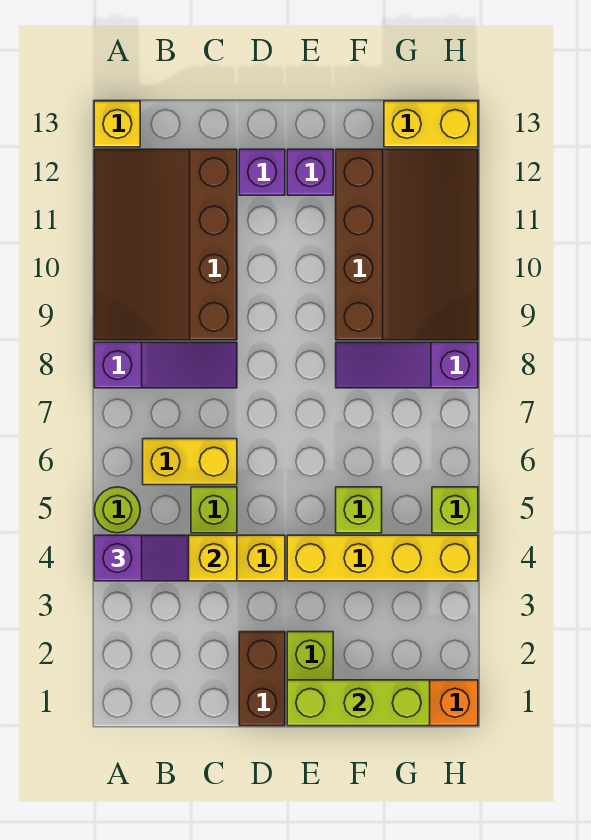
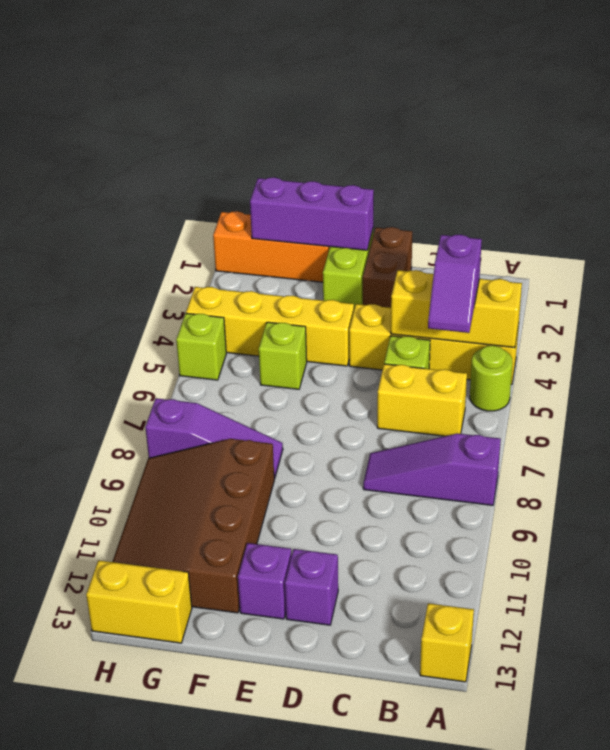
purple 1x2 slope [94,535,189,581] -> purple 1x2 slope turned to [428,235,482,333]
brown 3x4 slope [94,149,237,340] -> none
lime 1x3 brick [287,680,430,726] -> purple 1x3 brick [250,177,374,250]

